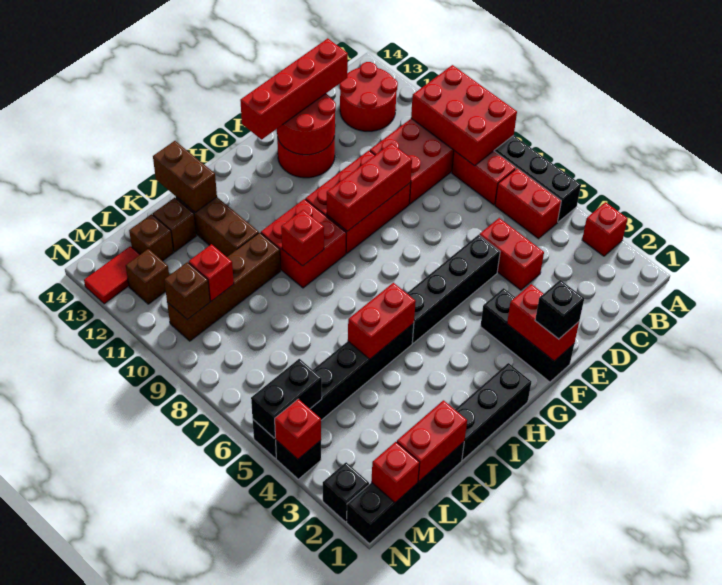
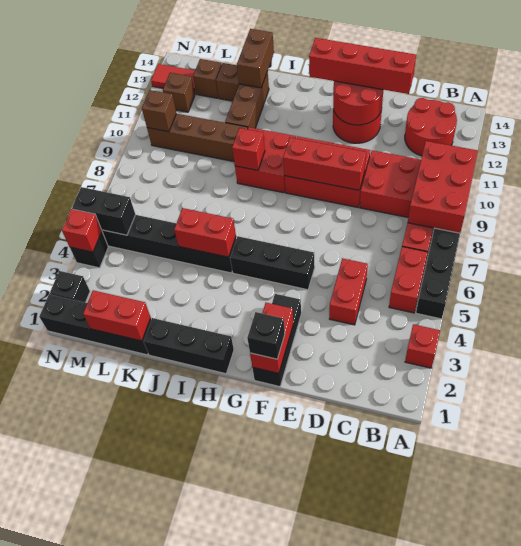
black 1x4 brick [407,235,500,343] -> black 1x3 brick [230,236,315,290]
red 1x1 brick [189,244,234,301] -> none
red 1x1 brick [371,442,420,503] -> none

